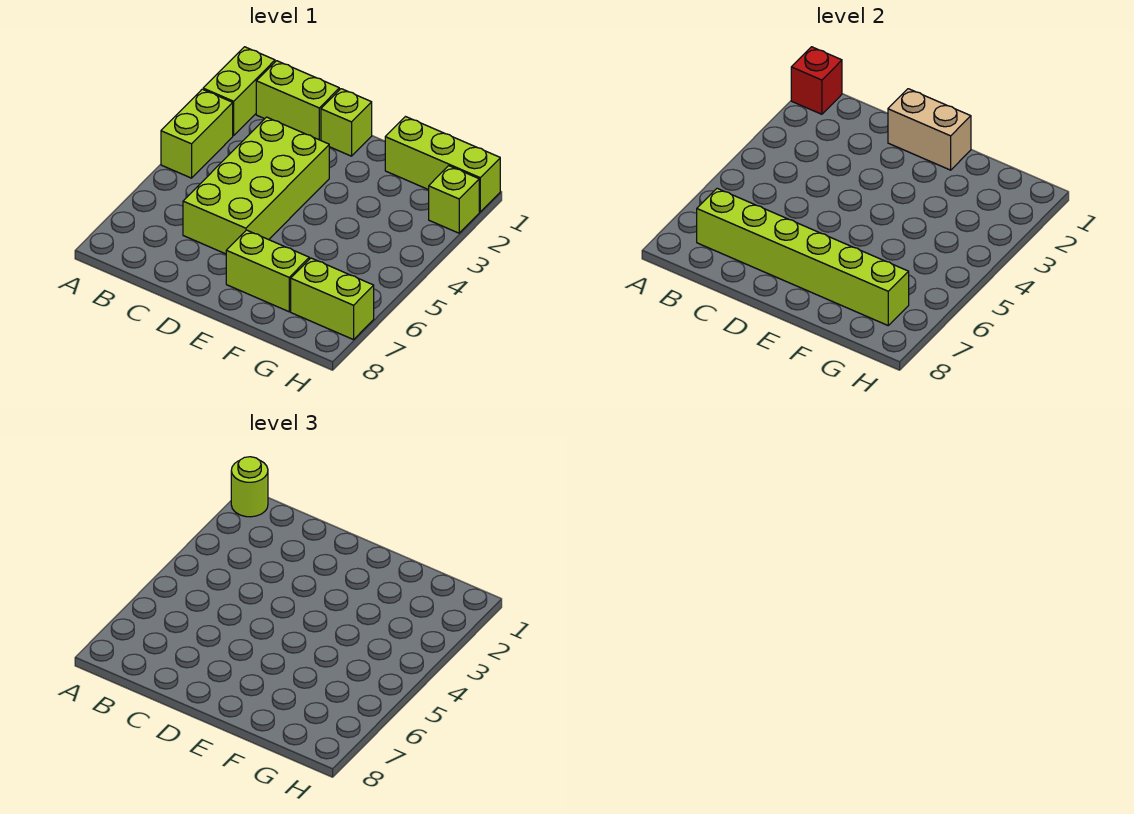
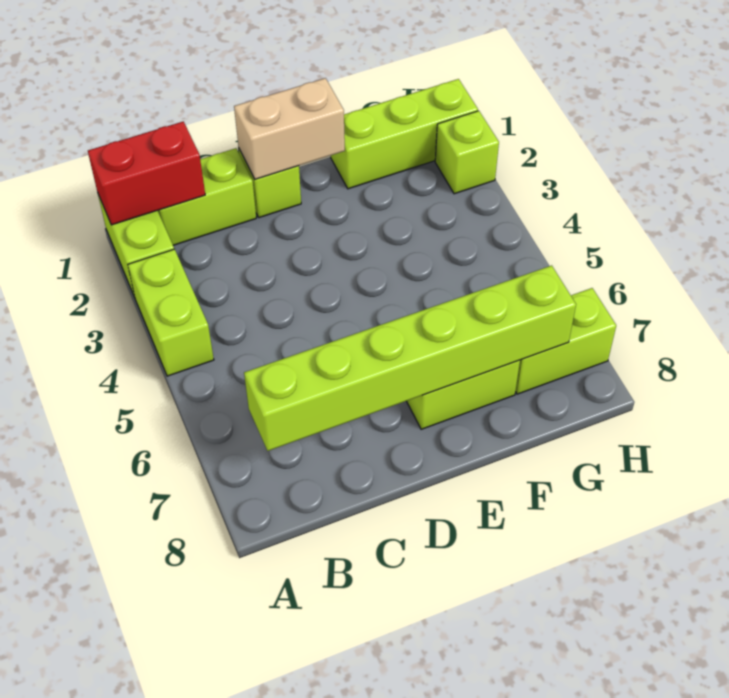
red 1x1 brick [791,47,842,114] -> red 1x2 brick [88,122,205,225]
lime 1x1 round brick [231,457,268,517] -> none
lime 2x4 brick [183,117,329,254] -> none

